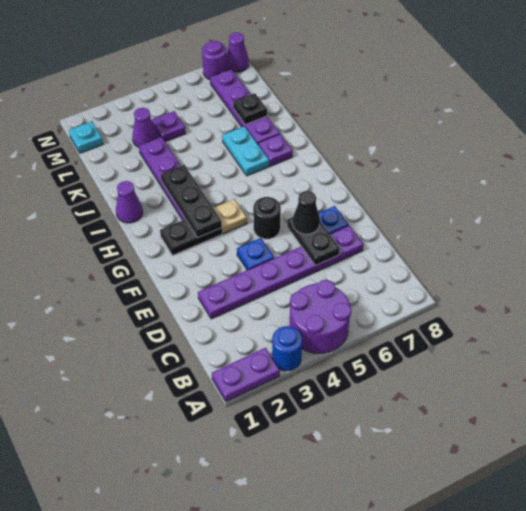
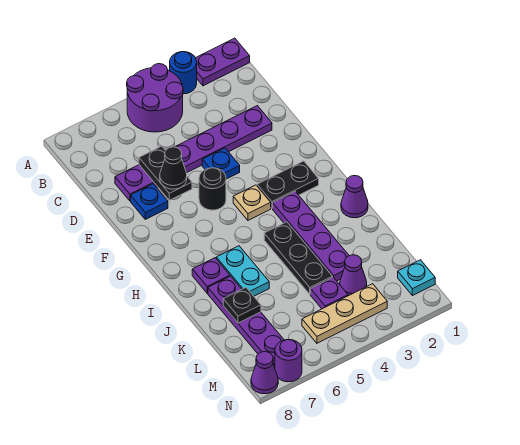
black 1x3 plate [161,165,222,238] -> black 1x3 plate moved to [264,222,333,294]
none -> tan 1x3 plate [302,284,387,343]

